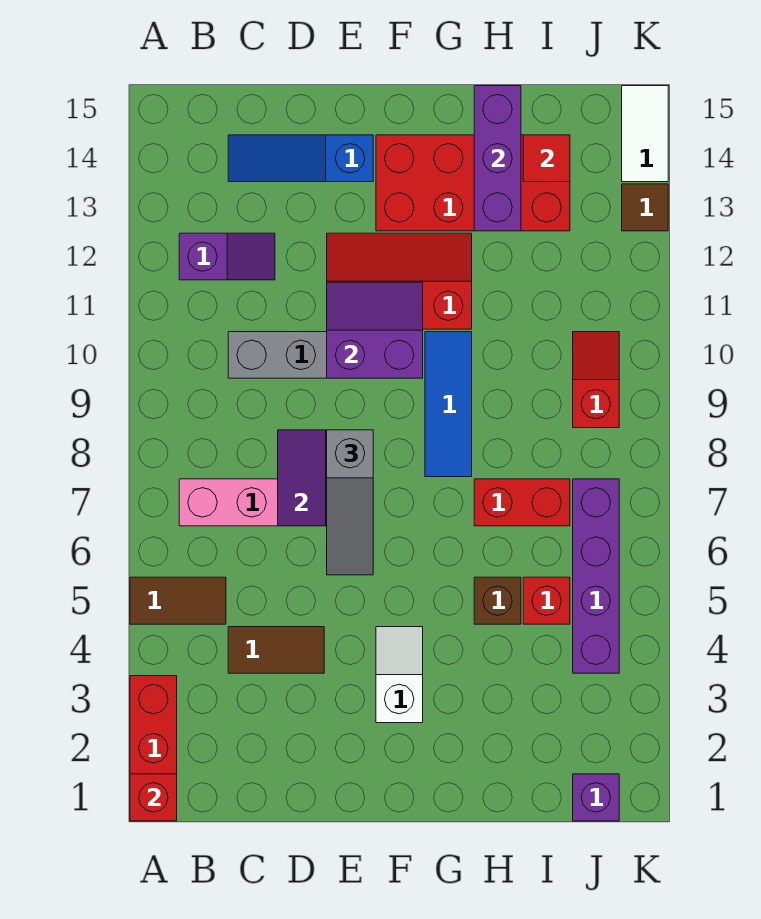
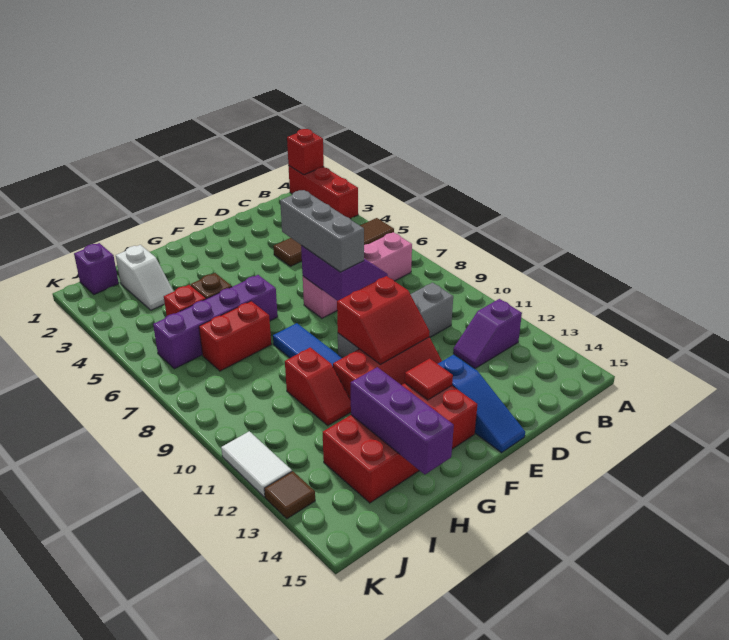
blue 1x3 slope [228,135,373,182] -> blue 1x3 slope turned to [438,354,525,453]
grey 1x3 slope [327,430,373,575] -> grey 1x3 brick [280,190,364,272]
purple 2x2 slope [327,282,423,378] -> red 2x2 slope [337,276,429,364]
white 1x2 slope [376,627,423,723] -> white 1x2 slope moved to [116,245,174,310]
red 1x1 tile [523,135,570,182] -> red 1x1 tile moved to [405,358,453,400]
purple 1x4 brick [573,479,619,673] -> purple 1x4 brick turned to [153,275,278,369]
red 1x2 slope [573,332,619,428] -> red 1x2 slope moved to [285,347,351,426]
white 1x2 tile [622,86,668,182] -> white 1x2 tile moved to [221,431,292,497]

